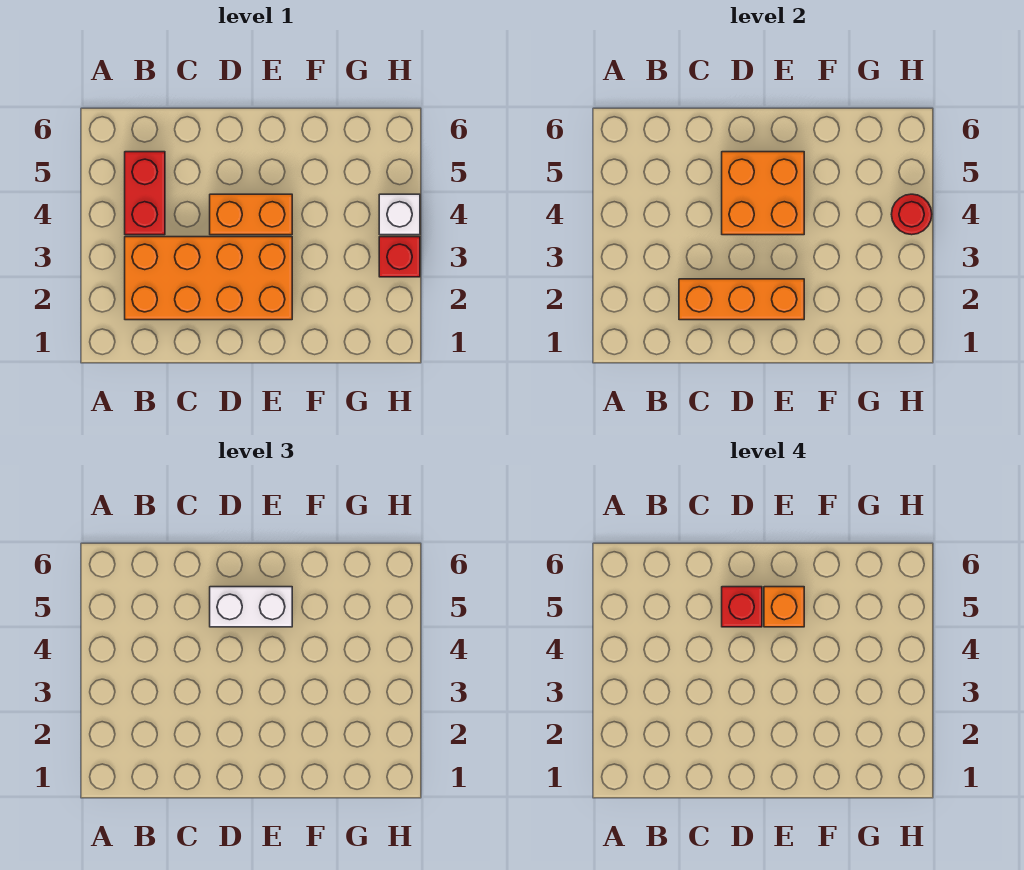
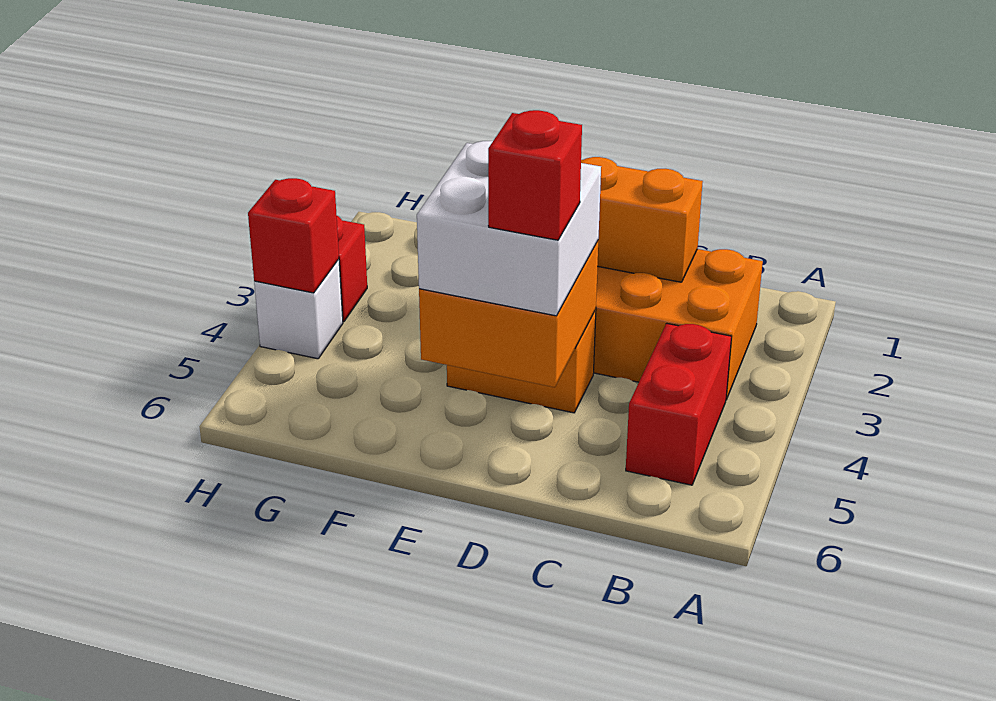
white 1x2 brick [210,587,292,627] -> white 2x2 brick [417,141,601,316]
orange 1x1 brick [764,587,804,627] -> none
red 1x1 round brick [891,194,932,235] -> red 1x1 brick [248,178,339,293]

